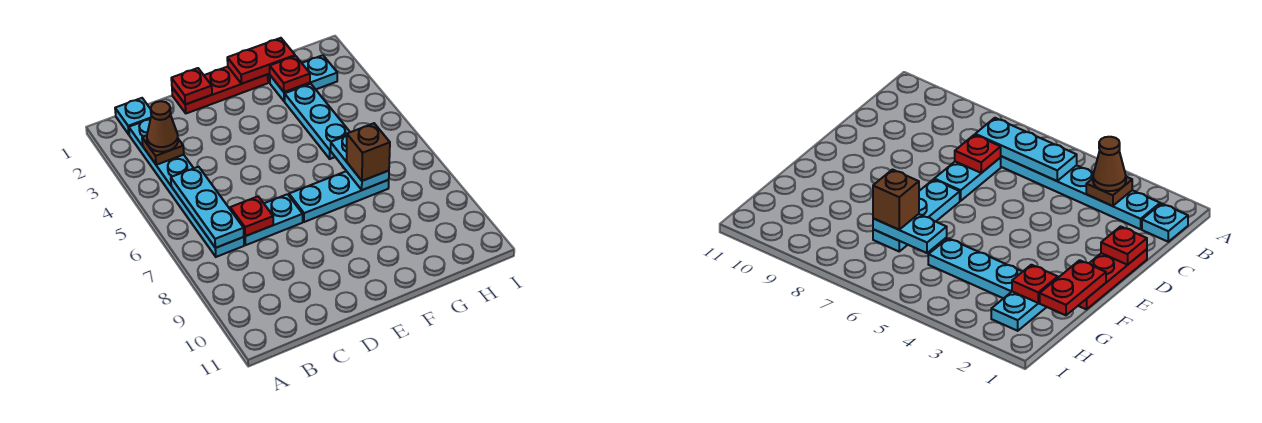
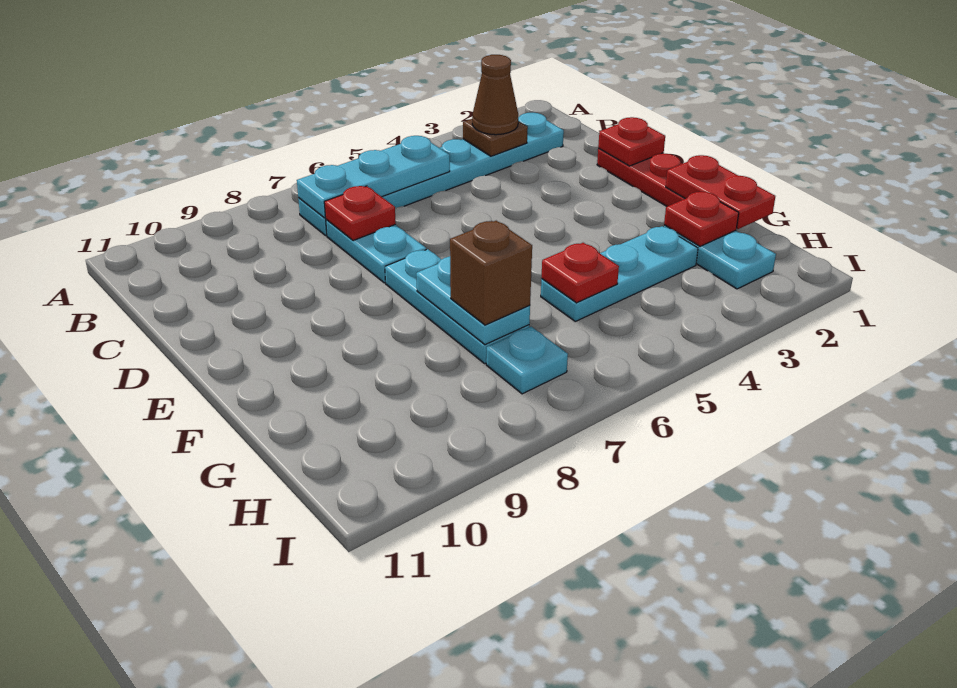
cyan 1x1 plate [115,98,151,134] -> cyan 1x1 plate moved to [486,327,568,394]
none -> red 1x1 plate [541,243,619,303]
cyan 1x2 plate [331,136,389,190] -> cyan 1x2 plate turned to [416,256,530,345]

